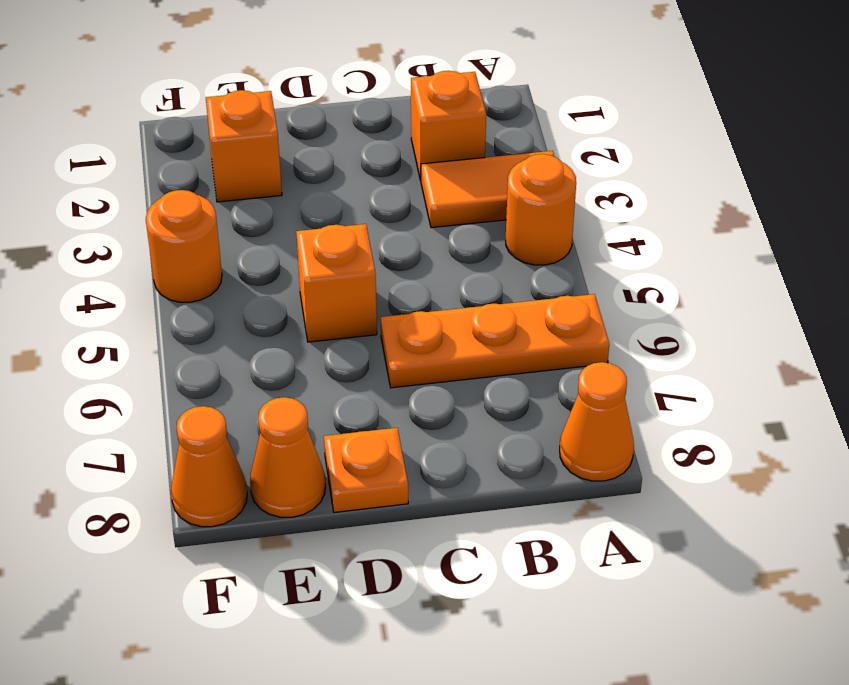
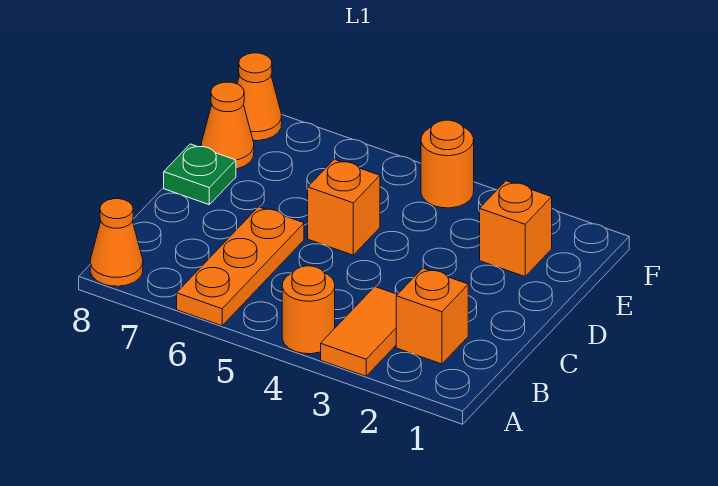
orange 1x1 plate [324,428,408,512] -> green 1x1 plate [164,144,236,204]

